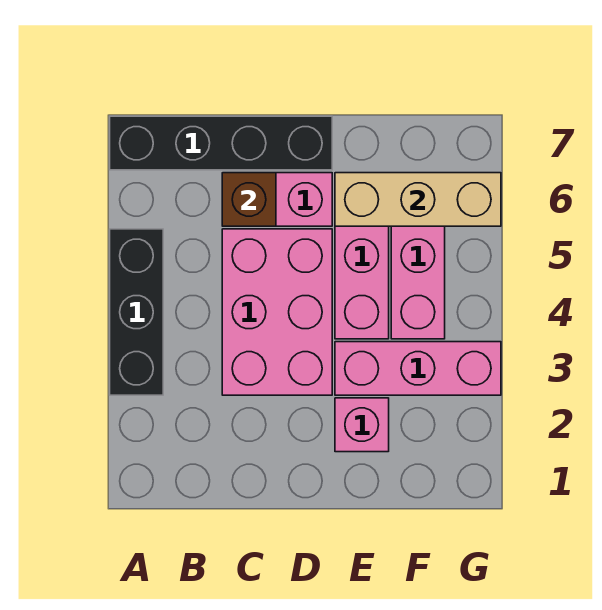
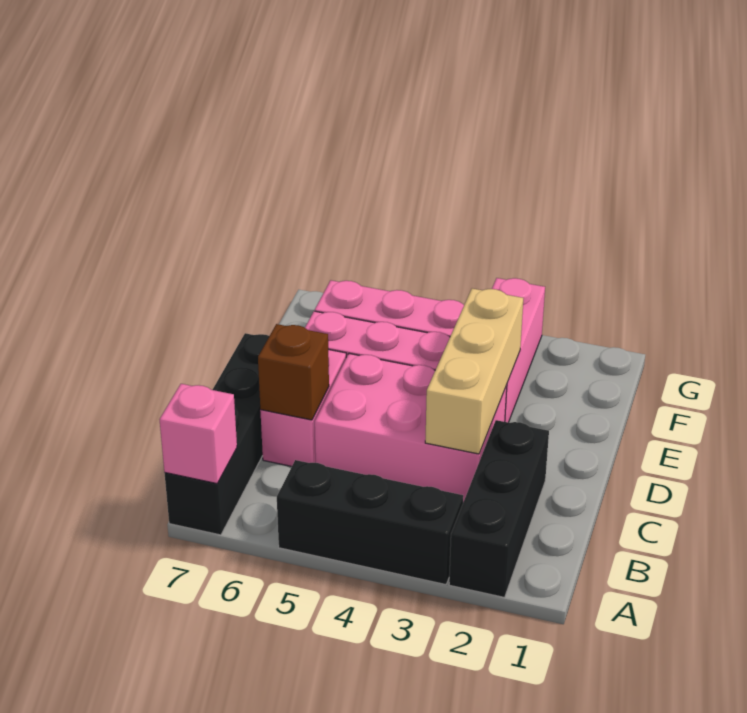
none -> black 1x3 brick [449,420,549,597]
pink 1x1 brick [335,398,389,452] -> pink 1x1 brick moved to [160,384,237,484]
tan 1x3 brick [335,173,501,226] -> tan 1x3 brick moved to [425,288,523,454]

